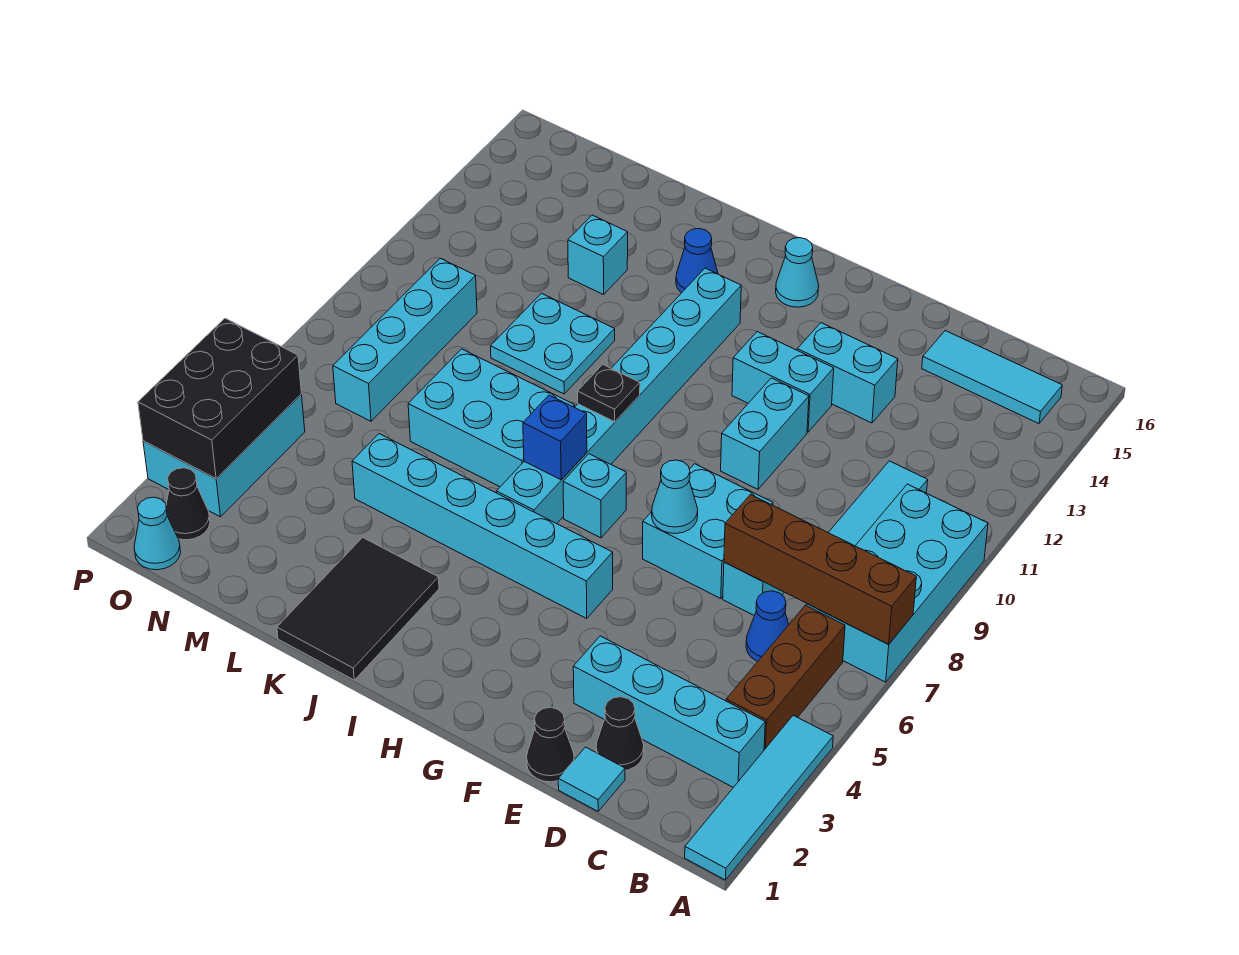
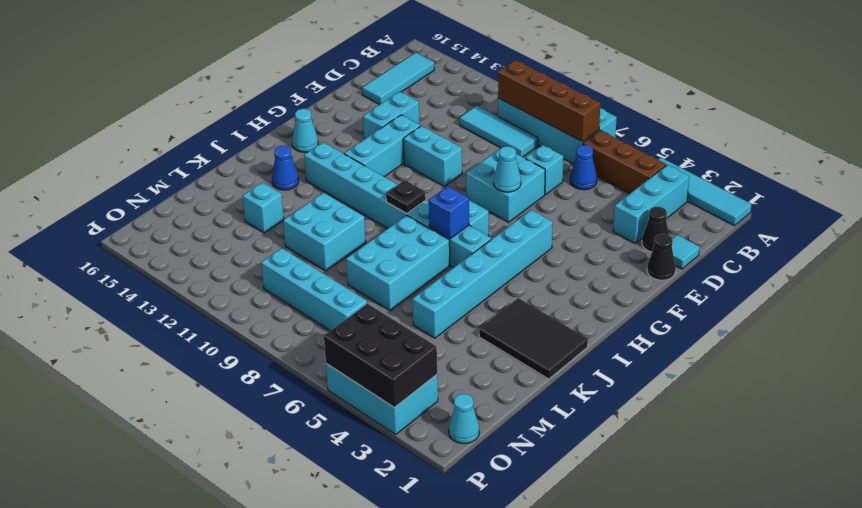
brown 1x4 brick [724,495,916,644] -> brown 1x4 brick turned to [498,60,600,142]
cyan 1x4 brick [573,636,765,787] -> cyan 1x3 brick [613,165,689,243]
cyan 1x2 brick [732,332,834,432] -> cyan 1x3 brick [344,115,420,177]
cyan 2x2 plate [491,293,615,394] -> cyan 2x2 brick [283,193,366,271]
black 1x1 cone [166,468,210,540] -> none

